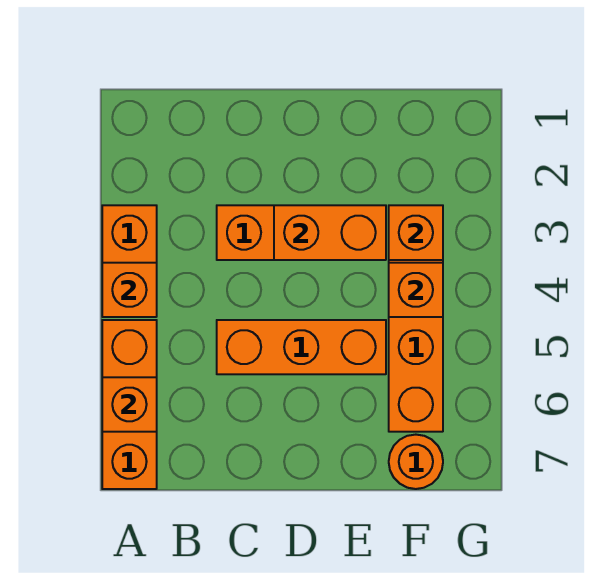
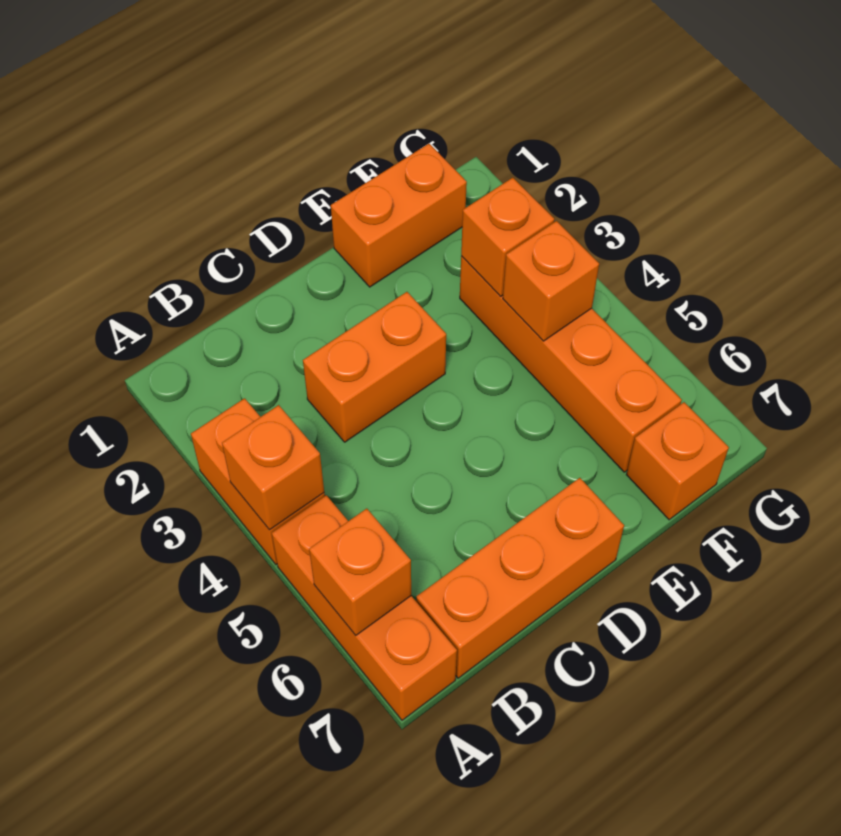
orange 1x3 brick [217,320,386,374] -> orange 1x3 brick moved to [416,478,624,678]
orange 1x2 brick [274,205,386,260] -> orange 1x2 brick moved to [331,144,467,287]
orange 1x1 round brick [389,435,443,489] -> orange 1x1 brick [626,402,729,520]

